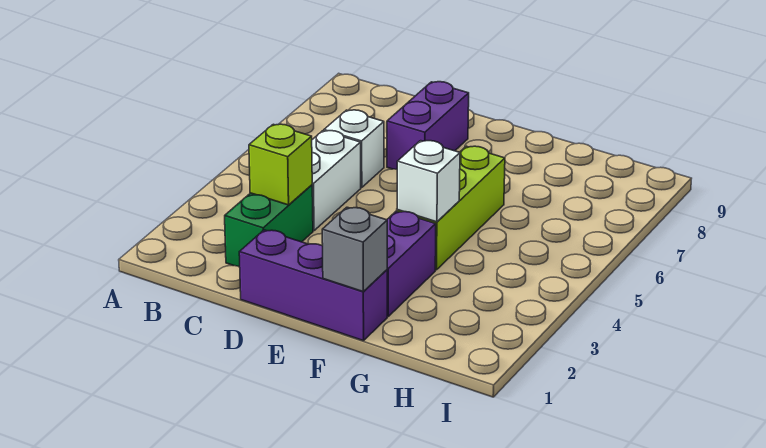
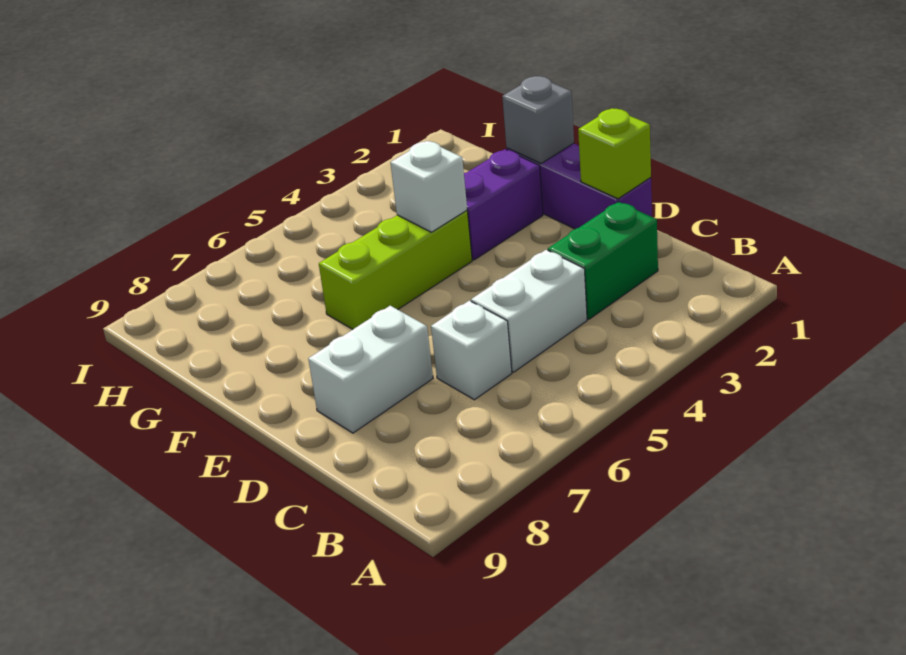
lime 1x1 brick [249,124,312,205] -> lime 1x1 brick moved to [578,108,651,199]
purple 1x2 brick [387,82,469,169] -> white 1x2 brick [308,306,433,433]

